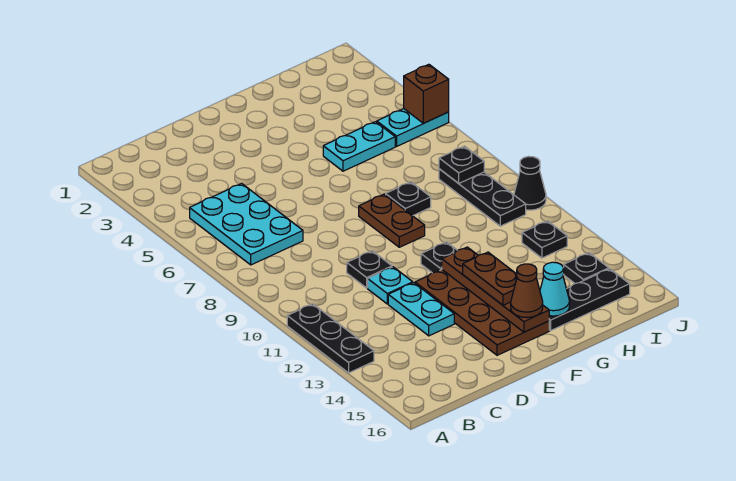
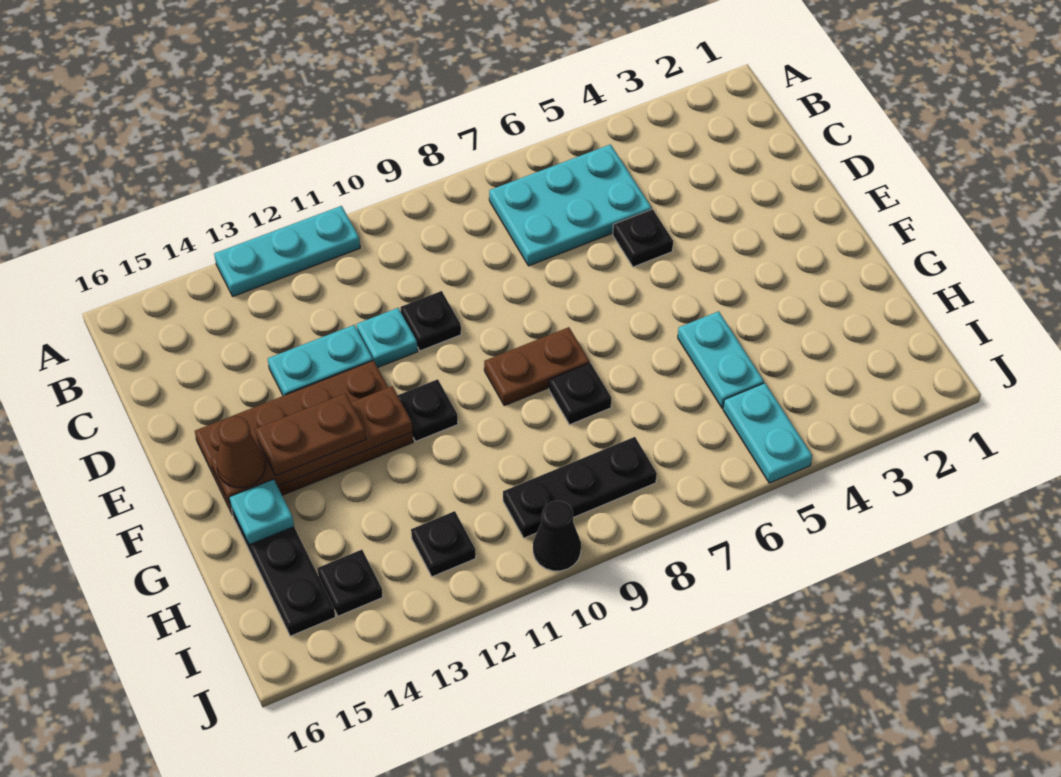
black 1x3 plate [287,304,374,373] -> cyan 1x3 plate [214,206,360,296]
cyan 1x1 cone [540,262,570,316] -> cyan 1x1 plate [229,479,294,545]
black 1x1 plate [439,146,484,183] -> black 1x1 plate moved to [613,209,673,267]
brown 1x1 brick [404,64,449,123] -> none

